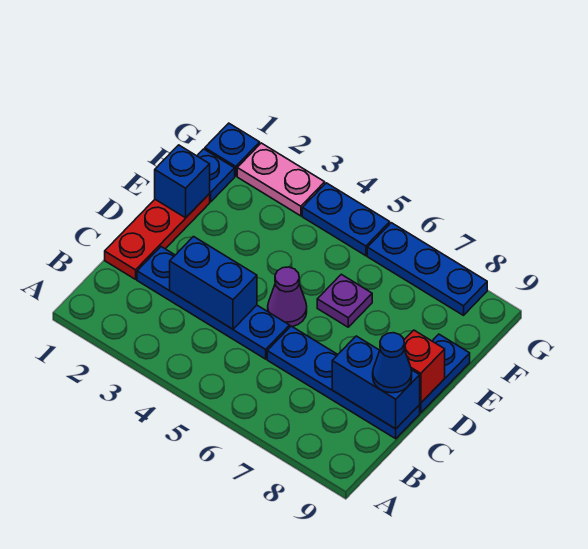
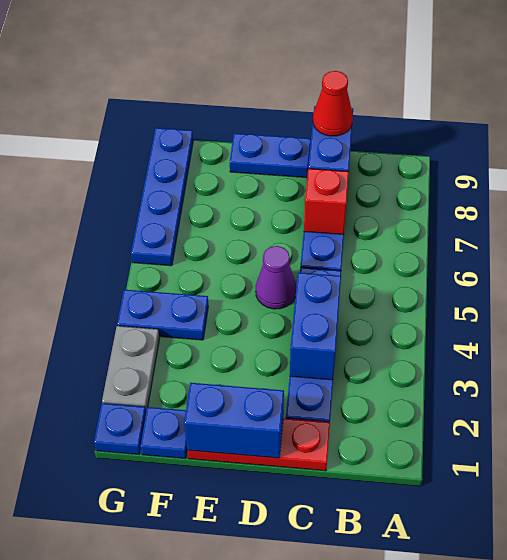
blue 1x1 cone [373,333,412,393] -> red 1x1 cone [313,71,353,136]
red 1x1 brick [404,330,445,403] -> red 1x1 brick moved to [304,169,349,235]
blue 1x1 brick [155,145,210,218] -> blue 1x2 brick [184,383,284,458]
purple 1x1 plate [317,274,372,327] -> none
pink 1x2 plate [237,143,325,216] -> grey 1x2 plate [102,326,160,410]
blue 1x2 plate [302,183,390,256] -> blue 1x2 plate turned to [117,290,208,340]
blue 1x3 plate [367,223,487,315] -> blue 1x4 plate [131,128,193,266]

